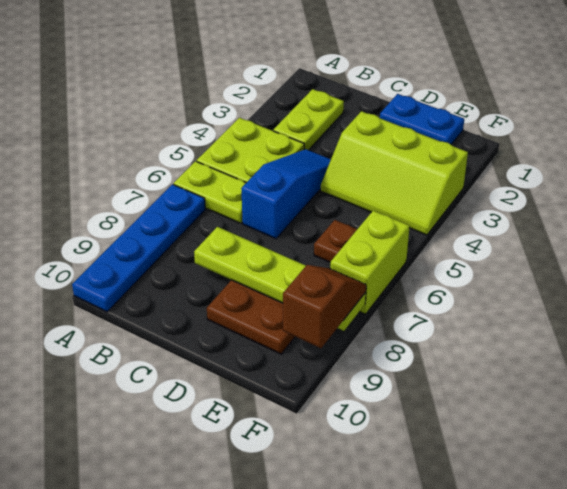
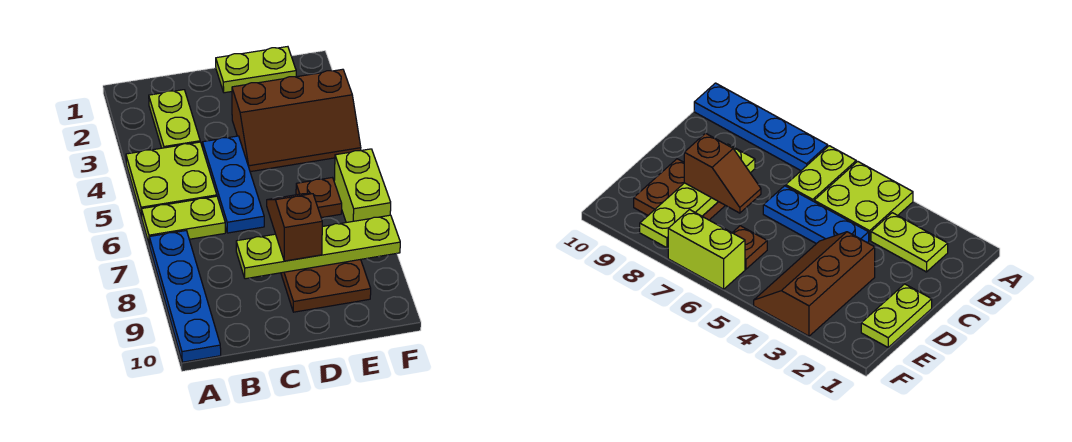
blue 1x3 slope [241,149,331,239] -> blue 1x3 plate [202,136,264,233]
blue 1x2 plate [380,94,464,145] -> lime 1x2 plate [216,47,296,93]
lime 2x3 slope [321,111,468,235] -> brown 2x3 slope [232,69,361,172]
brown 1x2 slope [283,265,366,348] -> brown 1x2 slope moved to [267,194,322,261]

